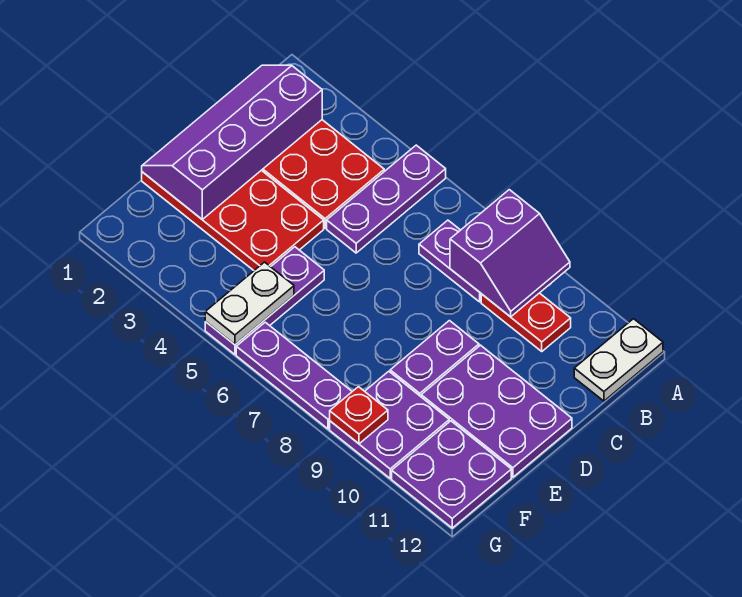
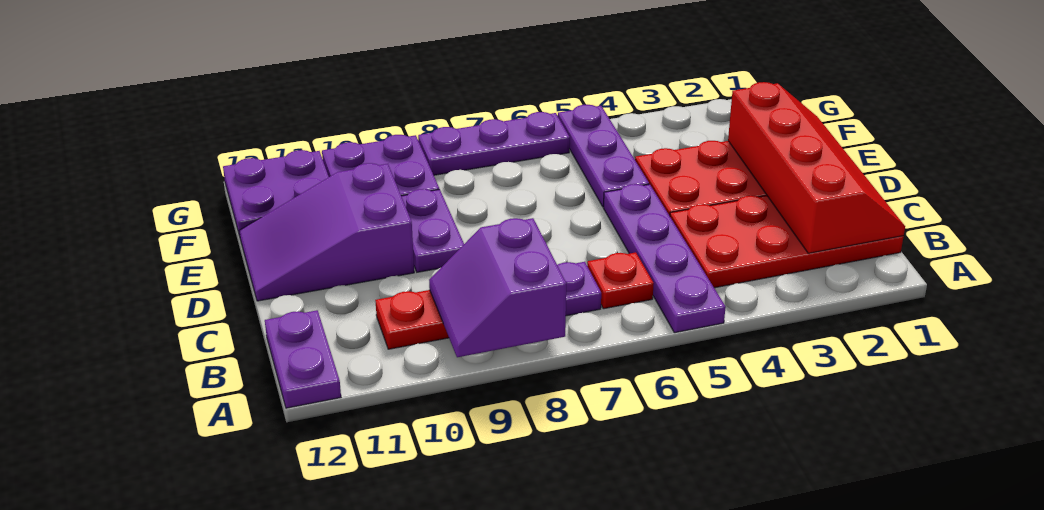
purple 1x3 plate [327,145,446,253] -> purple 1x4 plate [604,184,726,333]
white 1x2 plate [574,319,663,401] -> purple 1x2 plate [265,310,341,408]
purple 2x4 slope [142,65,322,219] -> red 2x4 slope [728,82,905,253]
purple 2x3 plate [421,345,572,477] -> purple 2x3 slope [239,163,414,301]
white 1x2 plate [205,262,294,345] -> none
red 1x1 plate [330,387,388,444] -> red 1x1 plate moved to [587,252,654,309]

